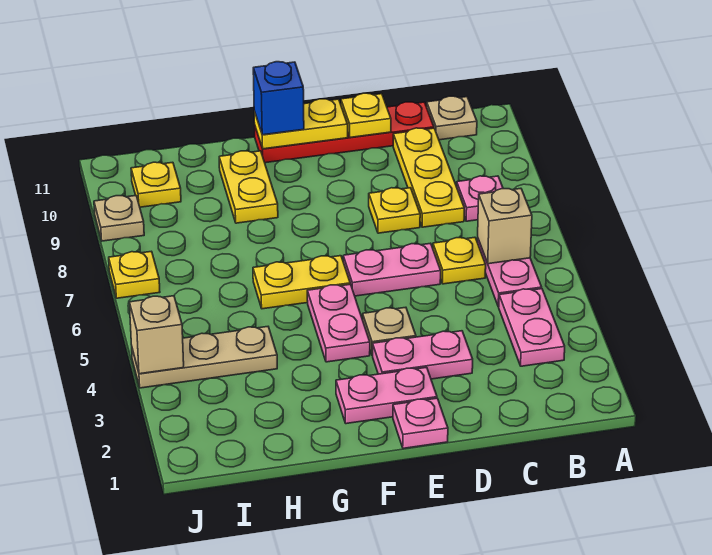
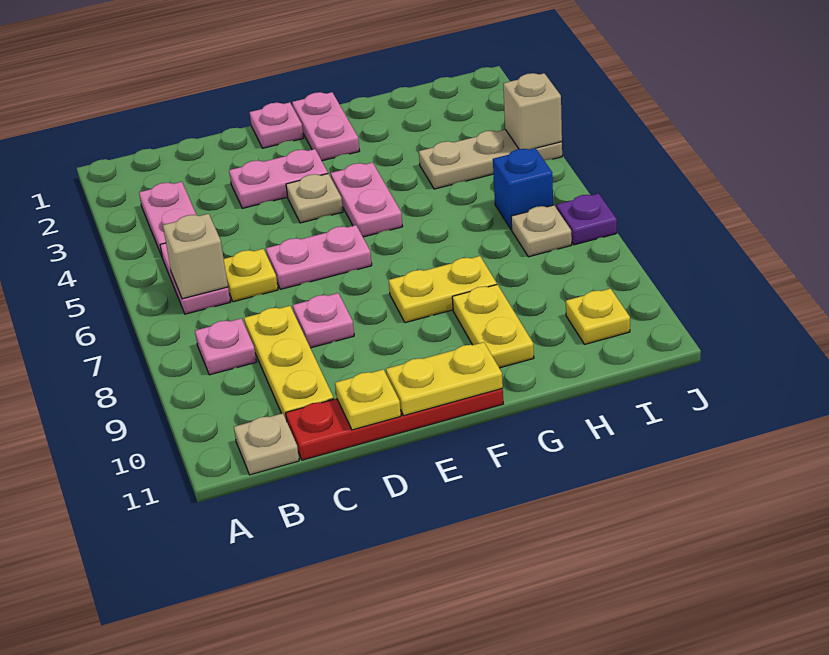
yellow 1x1 plate [369,188,420,233] -> pink 1x1 plate [293,293,354,348]
pink 1x2 plate [336,367,437,424] -> pink 1x2 plate turned to [292,92,360,161]
yellow 1x2 plate [253,256,350,309] -> yellow 1x2 plate moved to [389,256,497,323]
blue 1x1 brick [253,62,304,135] -> blue 1x1 brick moved to [493,148,553,230]
yellow 1x1 plate [109,251,160,298] -> purple 1x1 plate [556,194,617,245]
tan 1x1 plate [94,196,144,241] -> tan 1x1 plate moved to [511,205,572,257]

